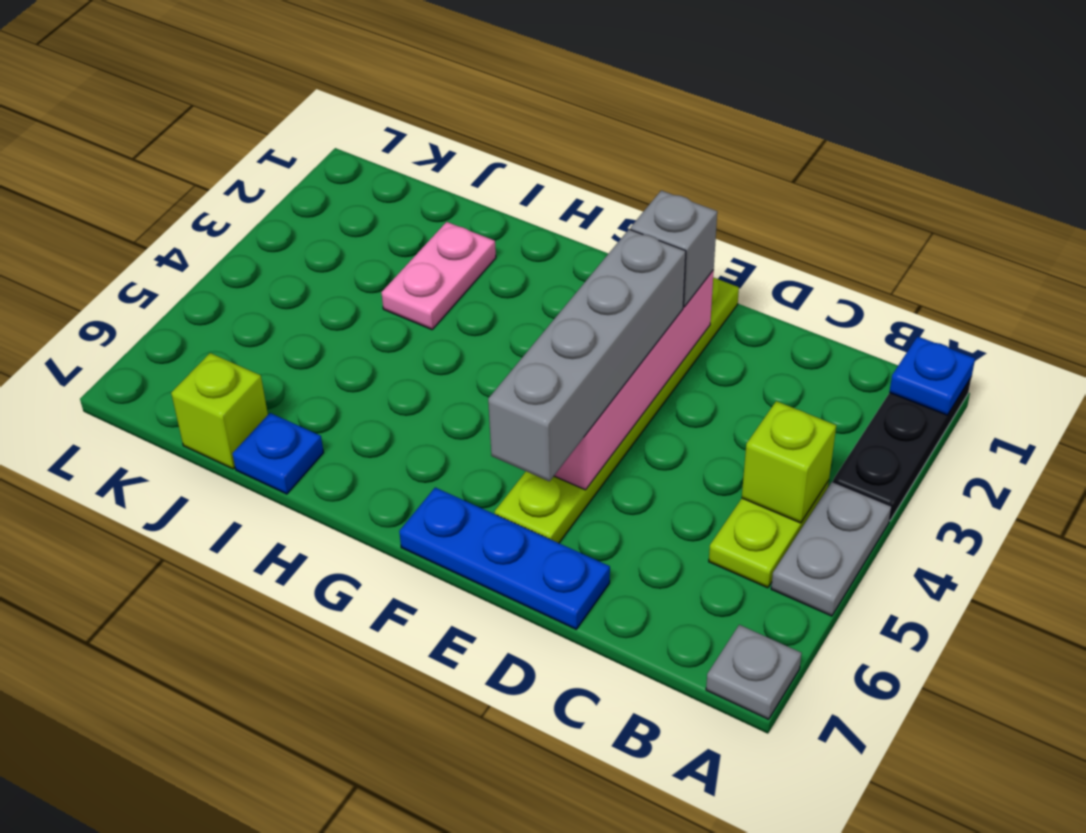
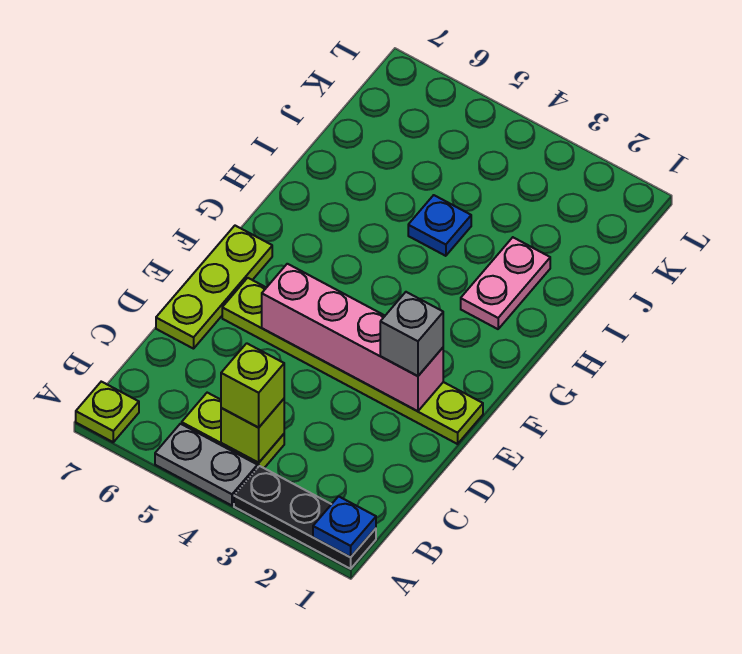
grey 1x1 plate [706,625,802,719] -> lime 1x1 plate [76,382,139,442]
blue 1x3 plate [399,488,610,629] -> lime 1x3 plate [156,226,272,349]
grey 1x4 brick [488,229,686,481] -> none
pink 1x2 plate [381,222,496,330] -> pink 1x2 plate turned to [461,237,550,329]
blue 1x1 plate [233,413,324,494] -> blue 1x1 plate moved to [408,195,471,256]
lime 1x1 brick [171,353,268,469] -> lime 1x1 brick moved to [221,343,284,428]

